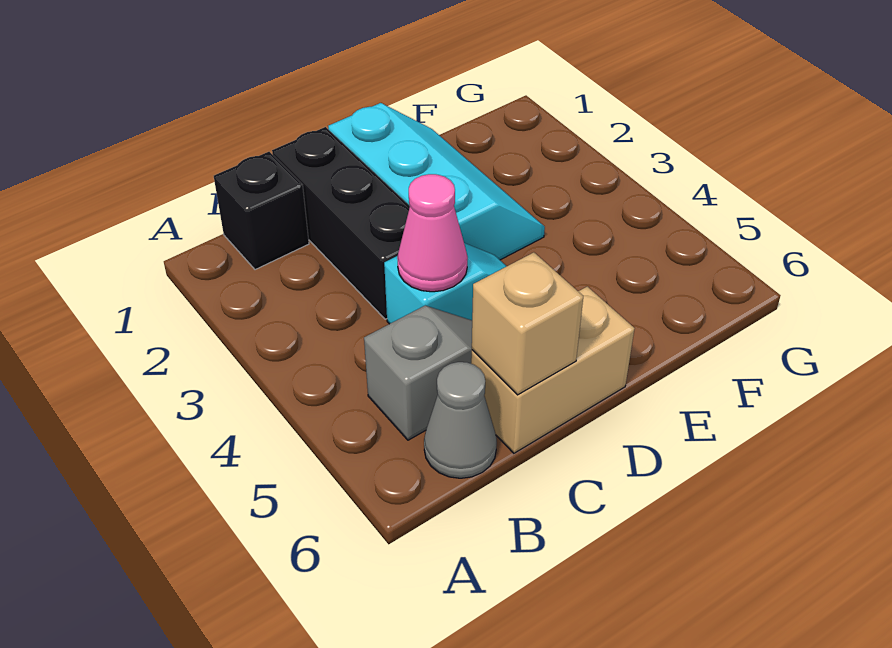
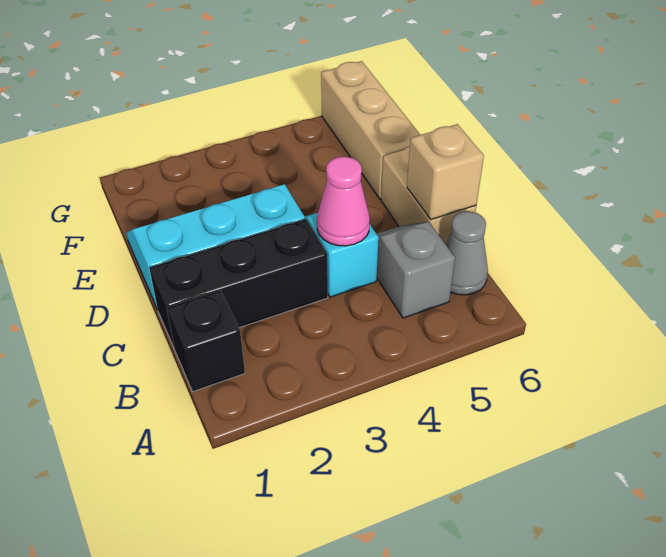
none -> tan 1x3 brick [321,61,420,199]

